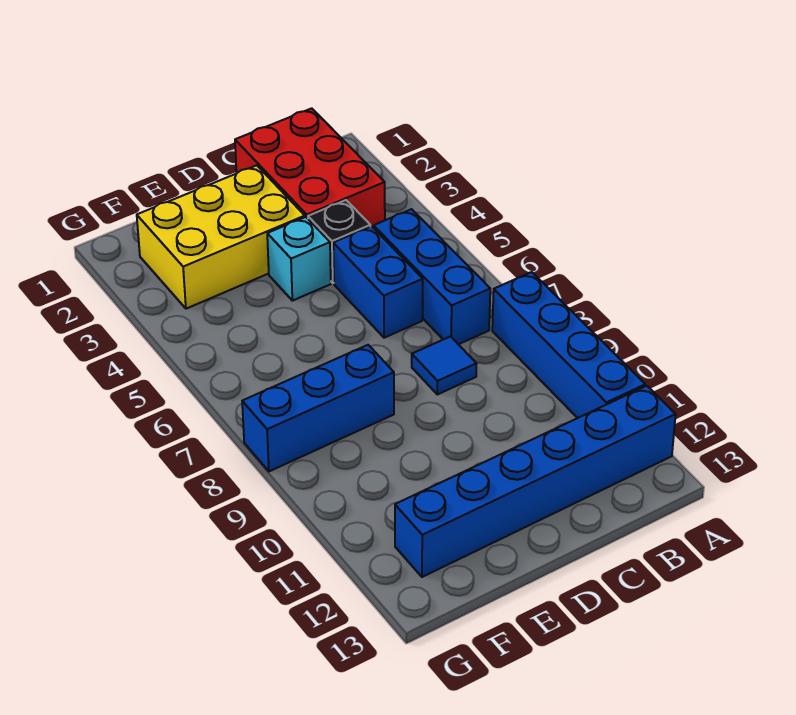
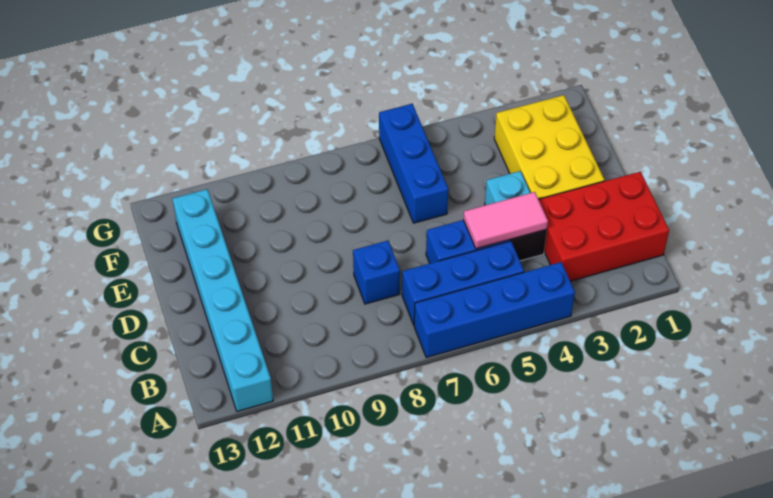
blue 1x4 brick [492,272,645,418] -> blue 1x4 brick moved to [414,262,575,358]
blue 1x6 brick [395,386,676,577] -> cyan 1x6 brick [173,189,273,412]
none -> pink 1x2 tile [463,192,548,249]
blue 1x1 tile [412,337,477,394] -> blue 1x1 brick [353,241,400,304]
blue 1x3 brick [242,345,394,471] -> blue 1x3 brick moved to [379,104,448,223]

